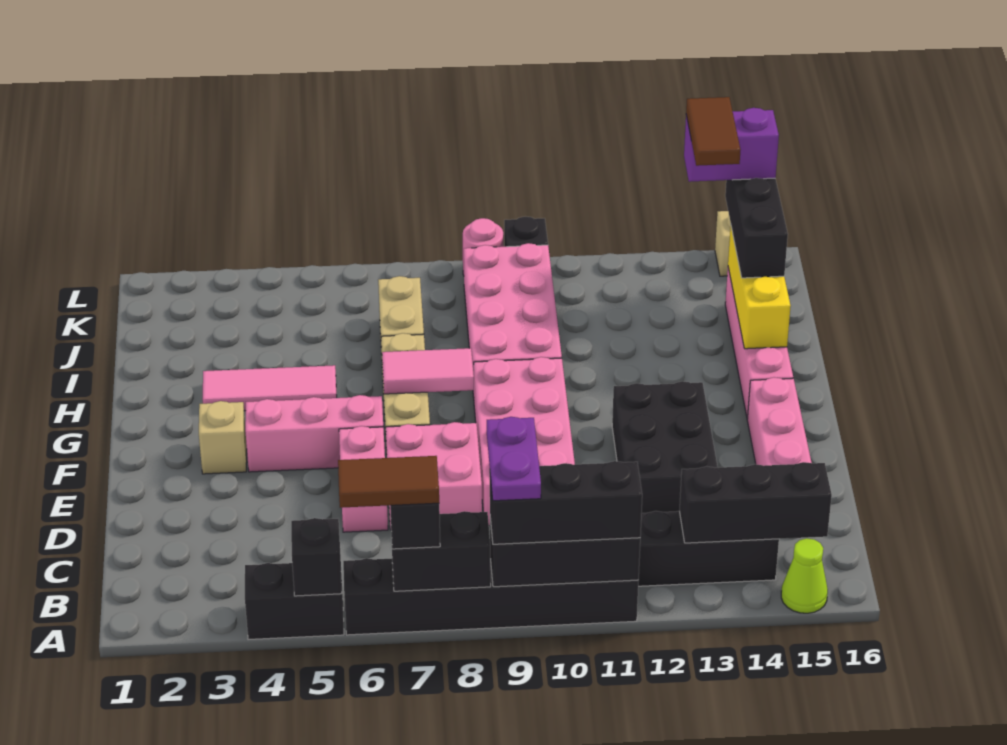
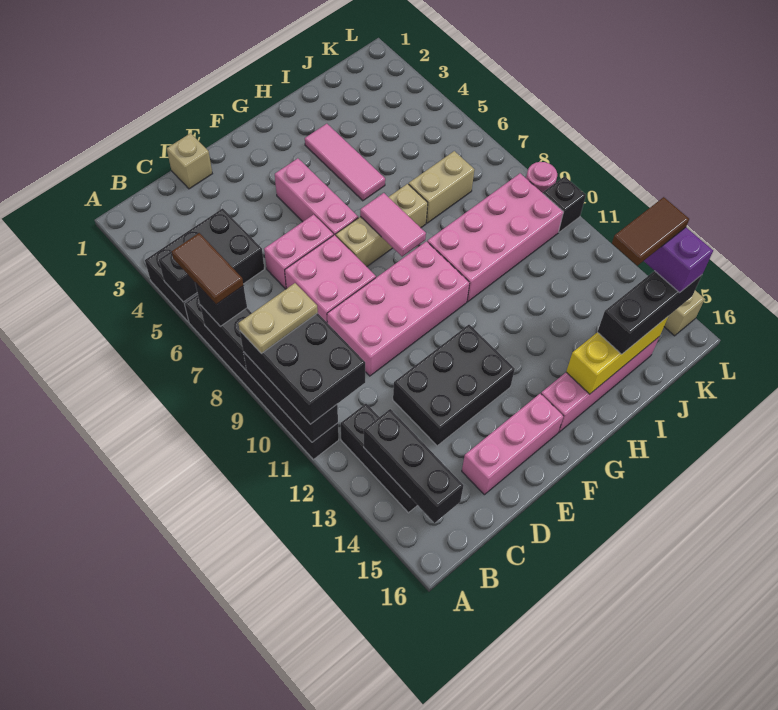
black 1x2 brick [245,563,344,640] -> black 2x3 brick [145,208,264,322]
black 1x3 brick [490,461,642,544] -> black 2x3 brick [240,313,365,424]
purple 1x2 plate [487,417,541,501] -> tan 1x2 plate [238,283,318,353]
lime 1x1 cone [781,538,828,613] -> none
tan 1x1 brick [199,401,247,474] -> tan 1x1 brick moved to [167,133,212,189]

